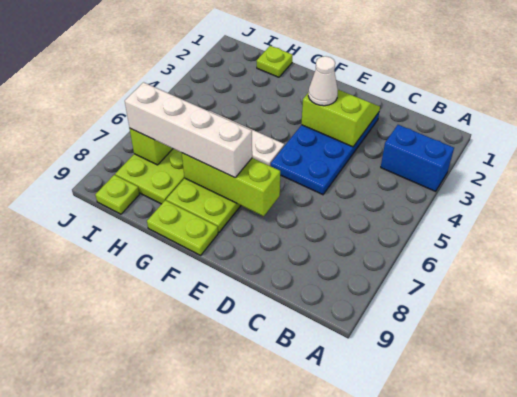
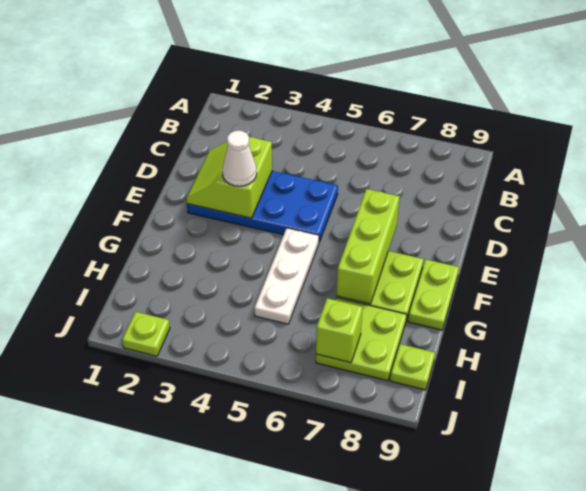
blue 1x2 brick [381,125,454,191] -> none
white 1x4 brick [125,82,252,178] -> none
lime 1x1 plate [257,46,293,77] -> lime 1x1 plate moved to [122,312,170,356]

